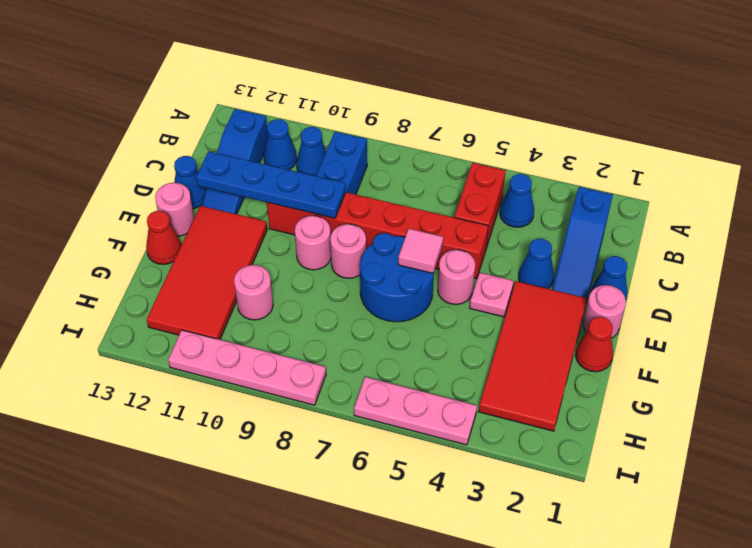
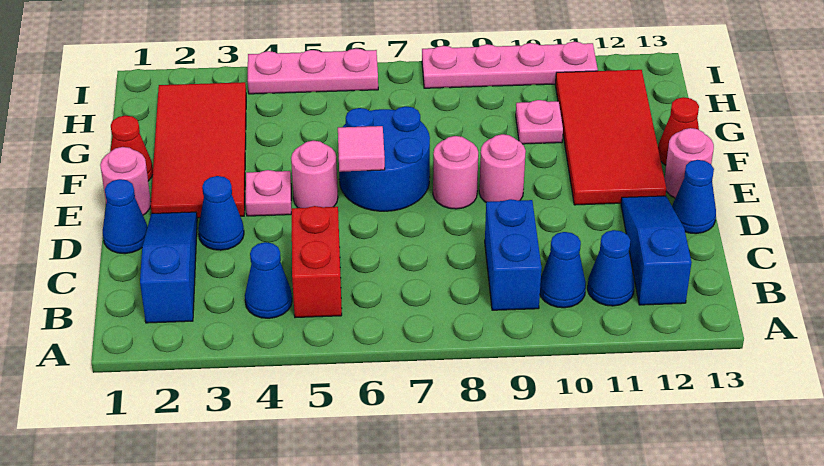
red 1x6 brick [267,192,488,279] -> none
blue 1x4 plate [196,151,346,218] -> none
pink 1x1 round brick [234,265,273,320] -> pink 1x1 plate [516,100,563,144]

